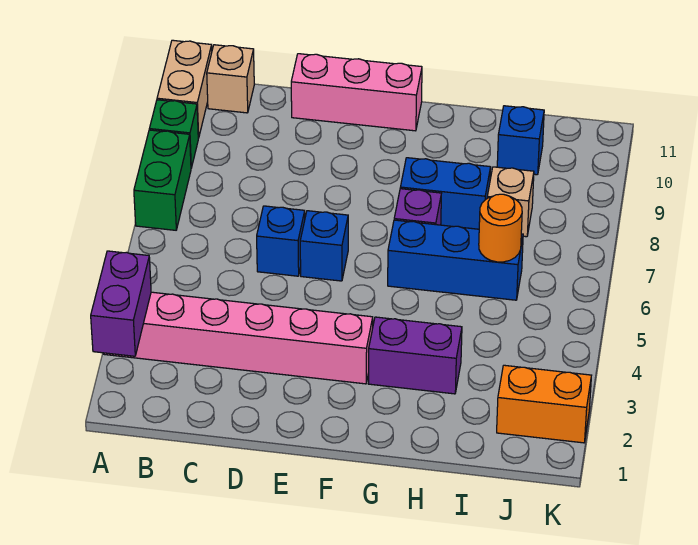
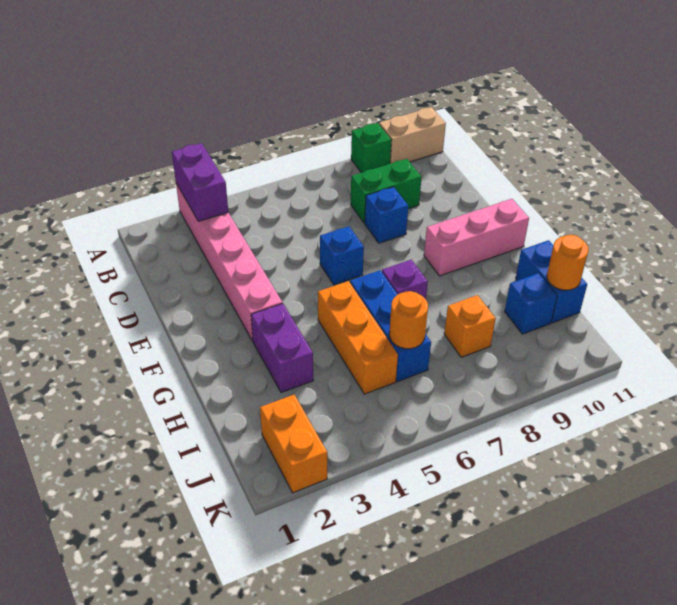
purple 1x2 brick [91,251,151,356] -> purple 1x2 brick turned to [172,143,228,221]
green 1x2 brick [134,130,191,230] -> green 1x2 brick moved to [351,159,422,223]
tan 1x1 brick [207,45,254,113] -> none
blue 1x1 brick [257,206,305,276] -> blue 1x1 brick moved to [365,187,408,243]
pink 1x3 brick [291,54,422,131] -> pink 1x3 brick turned to [424,199,529,276]
none -> orange 1x3 brick [318,281,398,394]
blue 1x2 brick [400,158,491,229] -> blue 1x2 brick moved to [516,240,587,323]
tan 1x1 brick [487,167,534,237] -> orange 1x1 brick [444,295,496,357]
none -> orange 1x1 round brick [547,235,589,290]

